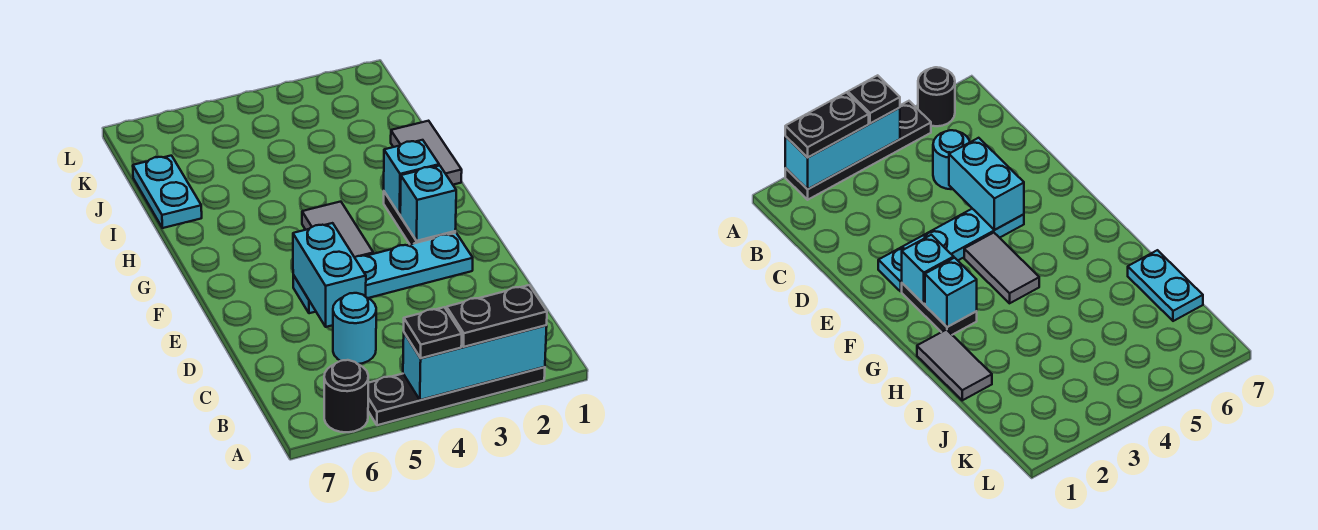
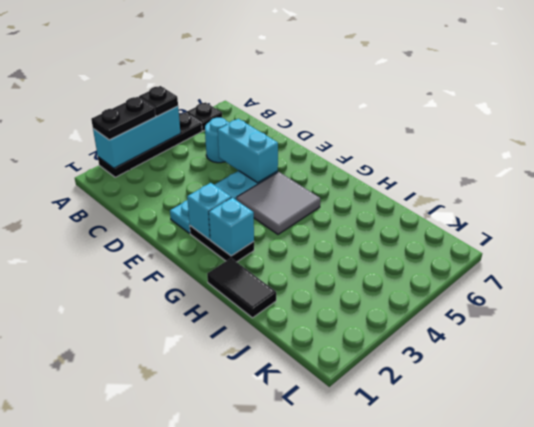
black 1x1 round brick [324,360,368,432] -> black 1x1 plate [186,102,222,131]
grey 1x2 tile [302,202,373,257] -> grey 2x2 tile [237,172,321,234]
grey 1x2 tile [391,121,462,185] -> black 1x2 tile [207,258,276,318]
cyan 1x2 plate [133,156,202,228] -> none

